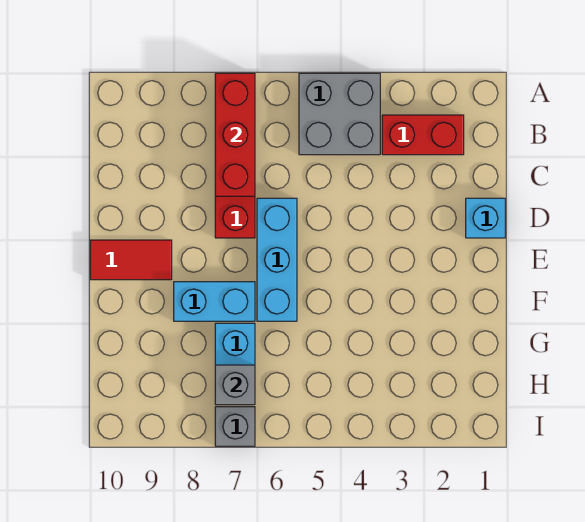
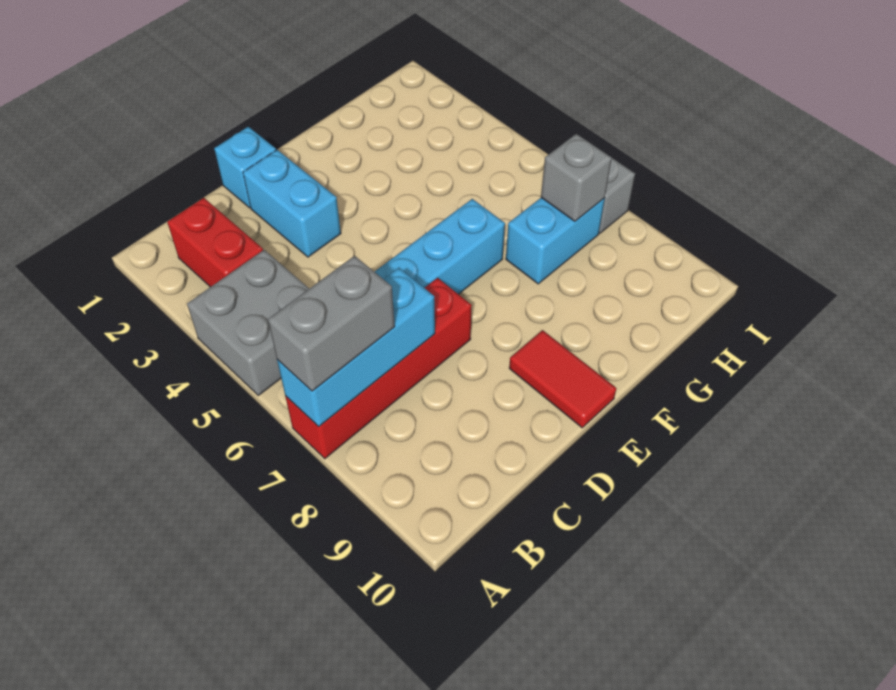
red 1x3 brick [215,73,255,196] -> cyan 1x3 brick [277,268,435,426]
none -> grey 1x2 brick [268,256,395,391]
cyan 1x2 brick [174,282,255,321] -> cyan 1x2 brick moved to [243,150,341,257]

